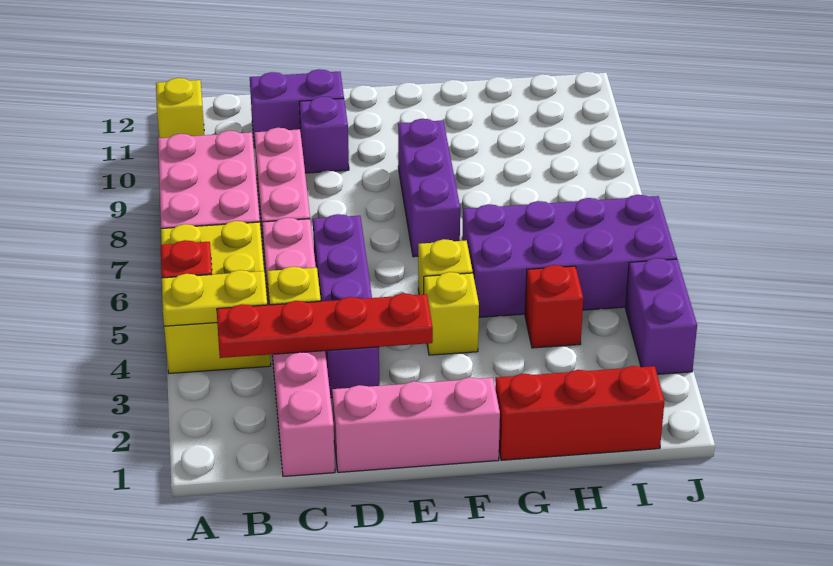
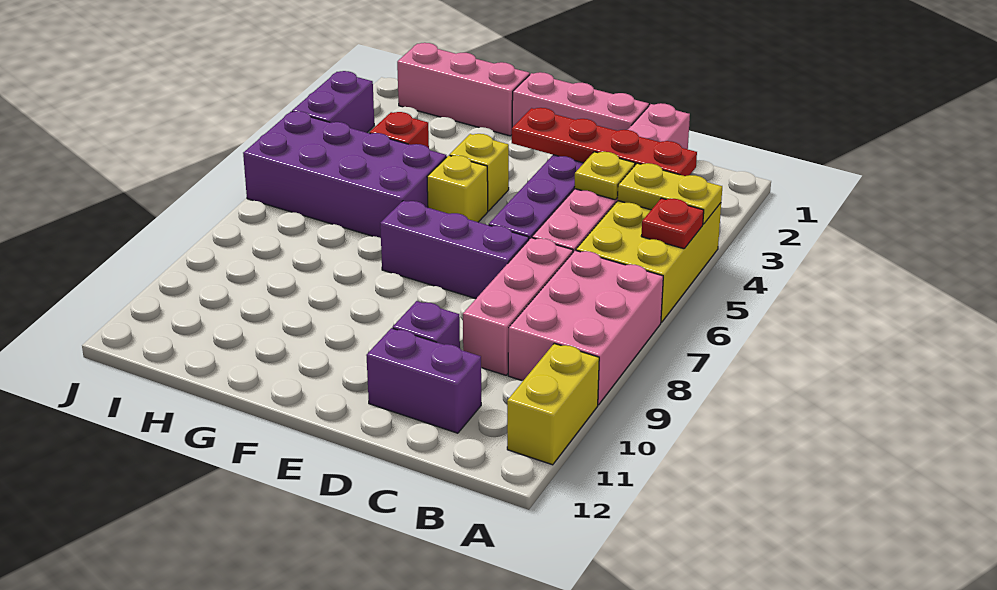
yellow 1x1 brick [156,78,204,138] -> yellow 1x2 brick [507,343,599,465]
purple 1x3 brick [398,119,460,257] -> purple 1x3 brick turned to [380,201,529,299]
red 1x3 brick [495,366,664,460] -> pink 1x3 brick [397,43,530,136]

